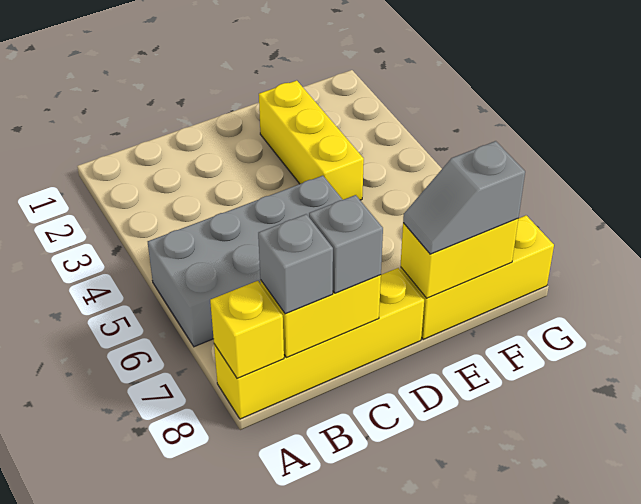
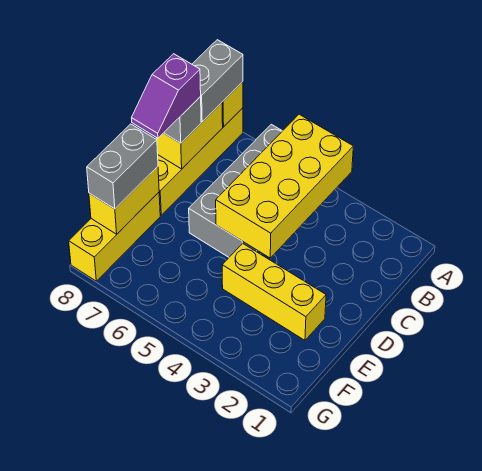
none -> yellow 2x4 brick [216,114,353,258]
grey 1x1 brick [258,214,333,314] -> grey 1x2 brick [192,40,243,122]
none -> purple 1x2 slope [132,54,201,138]
grey 1x2 slope [403,141,525,254] -> grey 1x2 brick [87,124,158,209]

